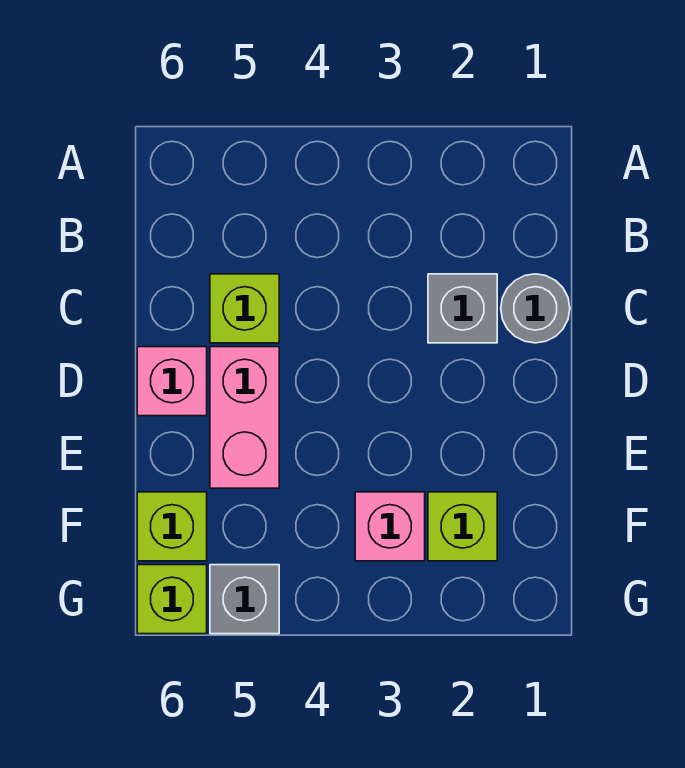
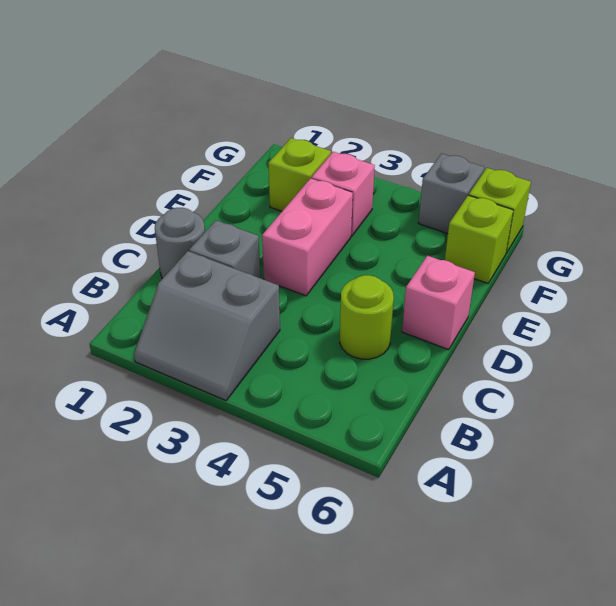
none -> grey 2x2 slope [134,251,280,400]
lime 1x1 brick [210,274,279,343] -> lime 1x1 round brick [340,275,394,359]
pink 1x2 brick [210,347,279,488] -> pink 1x2 brick moved to [262,178,353,296]

